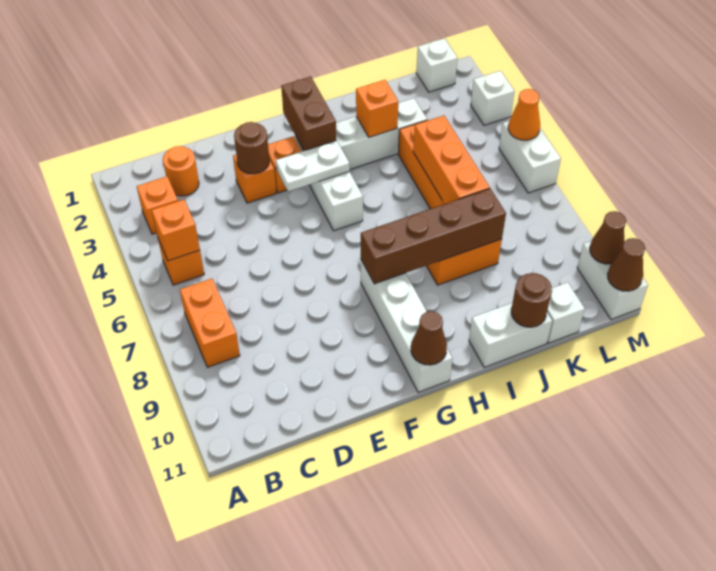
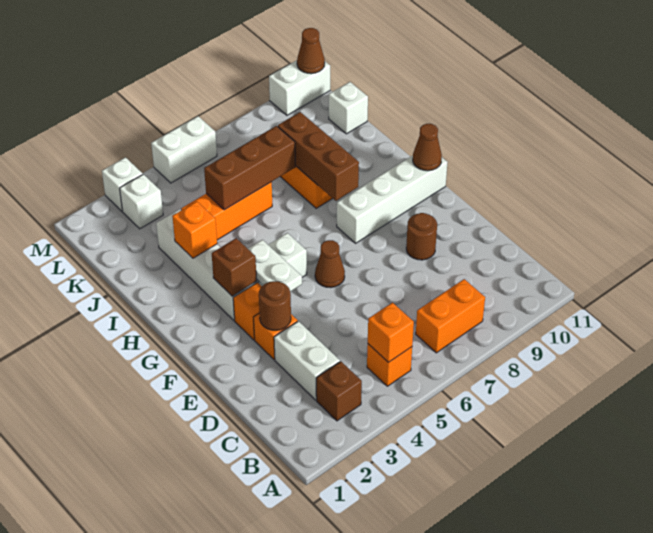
orange 1x1 brick [137,177,178,234] -> brown 1x1 brick [316,361,362,421]
orange 1x1 round brick [163,146,199,196] -> none
brown 1x2 brick [281,77,336,151] -> brown 1x1 brick [212,238,257,296]
brown 1x4 brick [361,188,506,284] -> brown 1x3 brick [278,112,359,201]
white 1x2 brick [469,303,552,367] -> white 1x2 brick moved to [274,321,340,400]
orange 1x3 brick [413,116,490,204] -> brown 1x3 brick [204,126,295,210]
brown 1x1 round brick [511,273,552,327] -> brown 1x1 round brick moved to [406,213,437,260]
white 1x1 brick [416,38,457,92] -> white 1x1 brick moved to [120,174,163,229]
orange 1x1 cone [508,89,540,140] -> none
brown 1x1 cone [590,211,626,264] -> brown 1x1 cone moved to [315,240,345,288]

